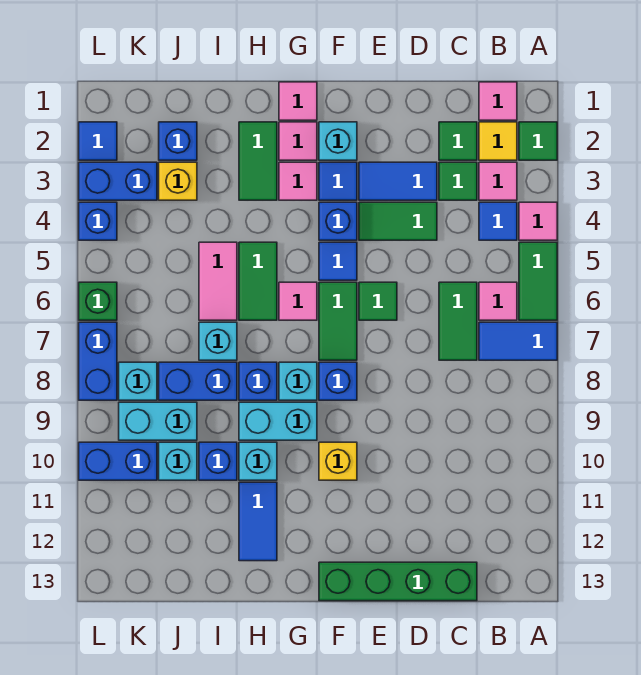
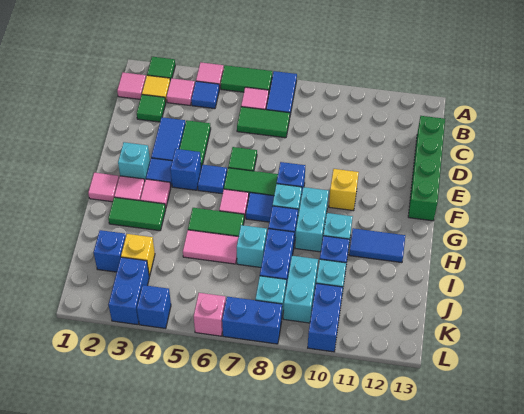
green 1x1 tile [439,162,477,200] -> none
blue 1x1 tile [79,122,117,160] -> blue 1x1 tile moved to [246,193,274,222]
green 1x1 brick [79,282,117,320] -> pink 1x1 brick [194,293,226,336]

